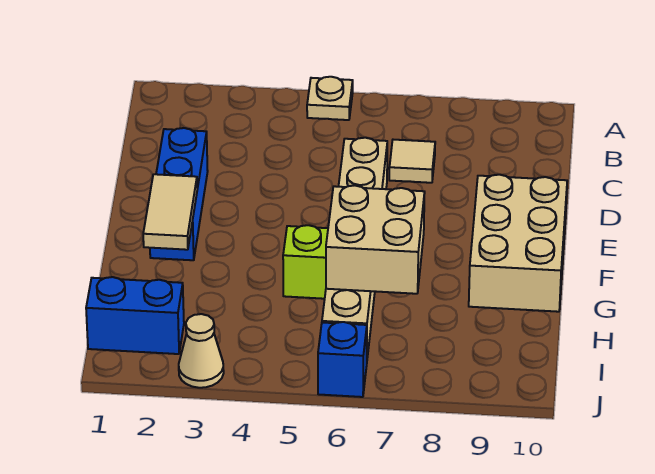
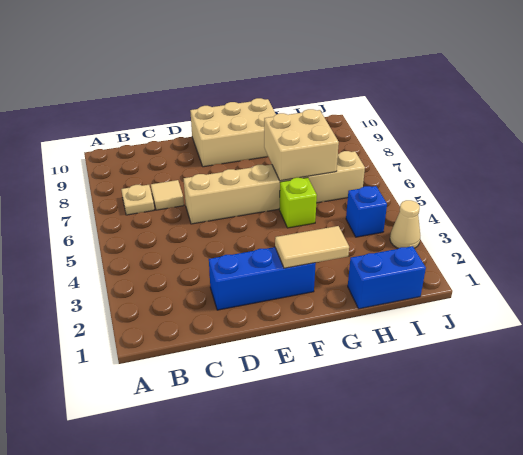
tan 1x1 plate [307,77,353,120] -> tan 1x1 plate moved to [121,185,154,215]
blue 1x2 brick [86,277,184,354] -> blue 1x2 brick turned to [348,246,426,309]
blue 1x1 brick [318,322,367,397] -> blue 1x1 brick moved to [346,186,387,237]

